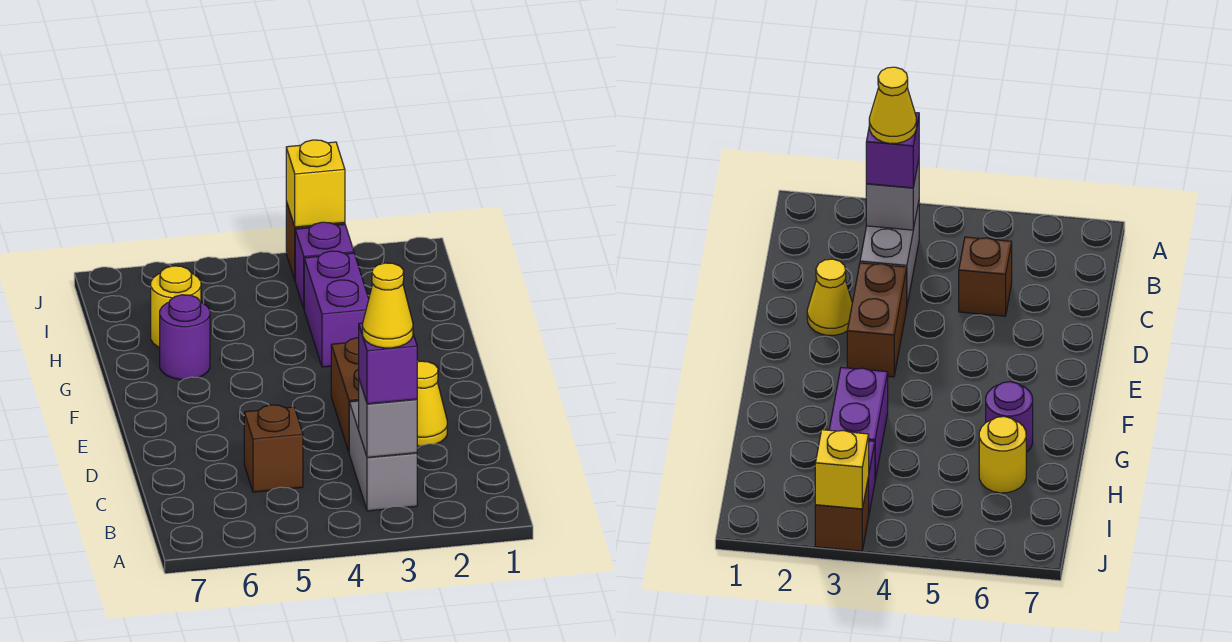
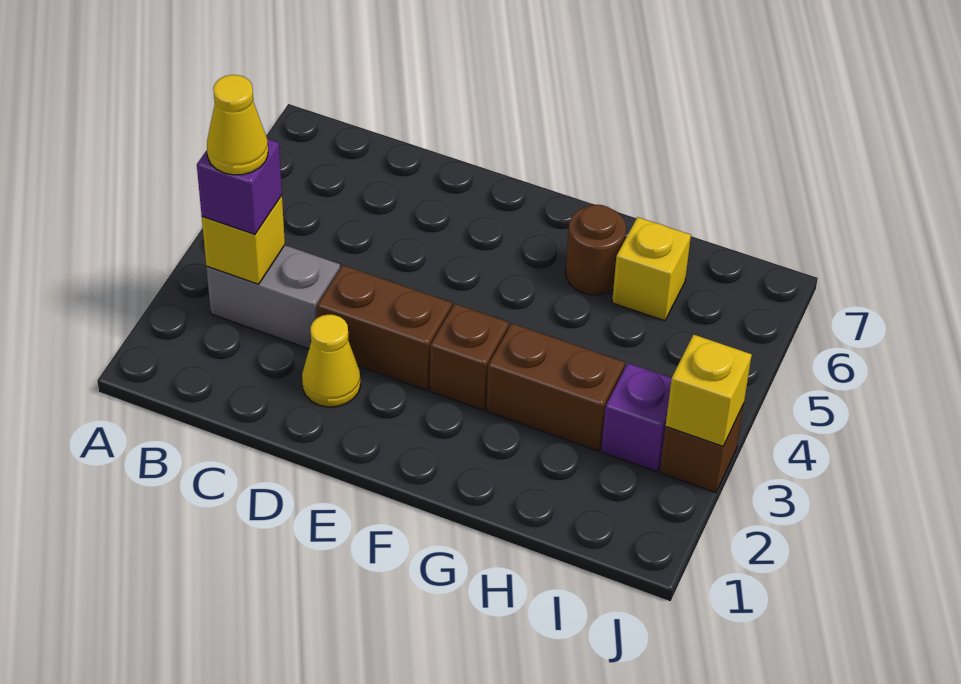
grey 1x1 brick [359,380,417,457] -> yellow 1x1 brick [202,195,285,284]
brown 1x1 brick [244,405,303,492] -> brown 1x1 brick moved to [430,304,509,410]
purple 1x2 brick [304,251,369,367] -> brown 1x2 brick [486,323,625,451]
purple 1x1 round brick [160,295,210,380] -> brown 1x1 round brick [566,205,626,295]
yellow 1x1 round brick [151,266,201,348] -> yellow 1x1 brick [612,217,691,321]

